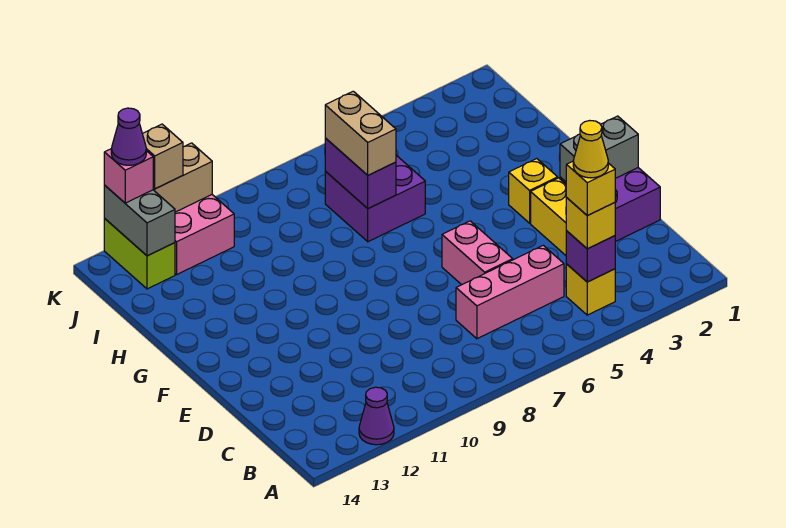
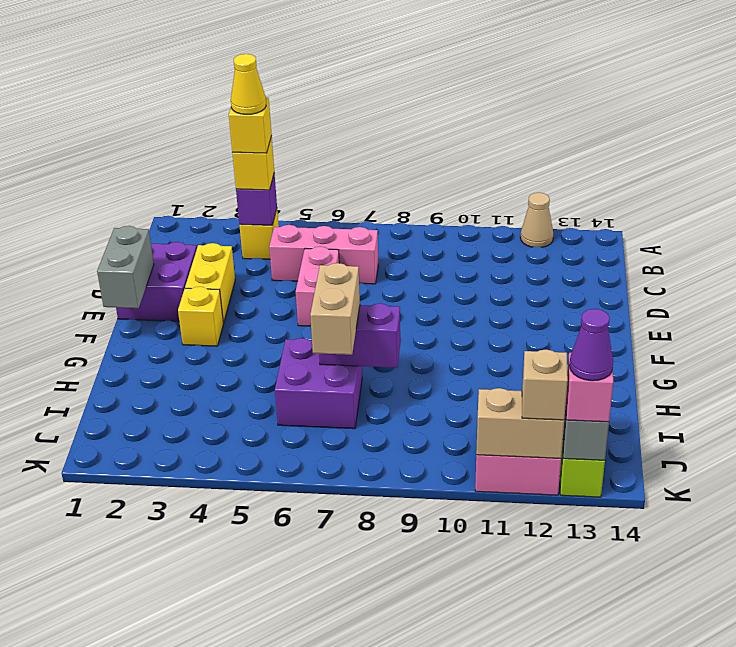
purple 1x1 cone [359,387,394,445] -> tan 1x1 cone [520,193,553,247]
grey 1x2 brick [560,116,638,182] -> grey 1x2 brick turned to [97,226,154,308]
purple 1x2 brick [325,138,396,209] -> purple 1x2 brick turned to [319,304,400,368]

